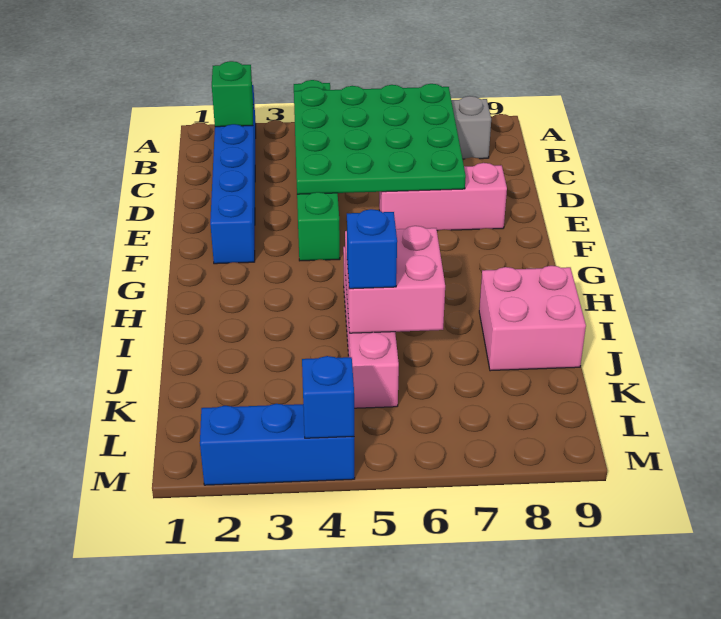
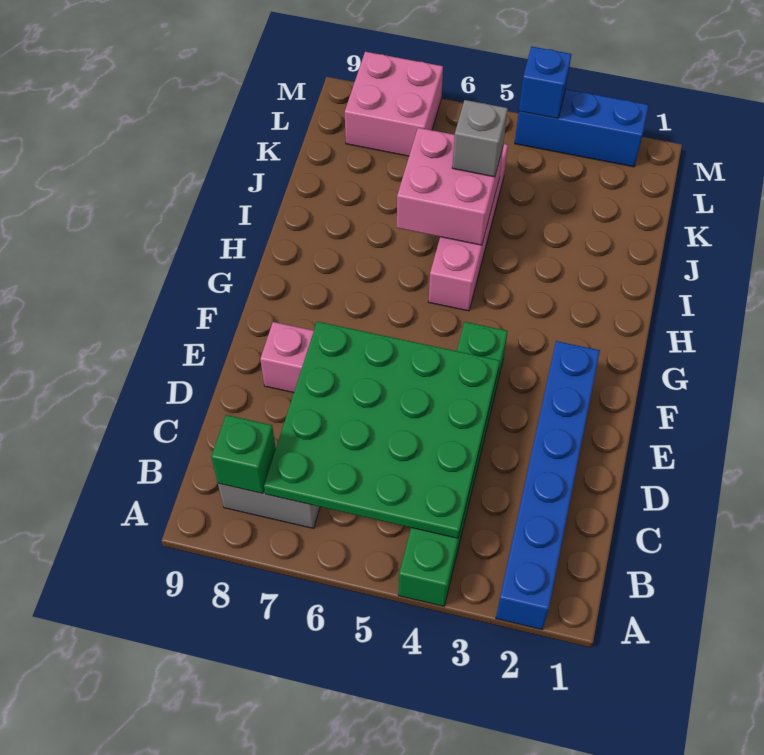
green 1x1 brick [212,61,253,127] -> green 1x1 brick moved to [211,415,276,494]
pink 2x2 brick [479,266,586,371] -> pink 2x2 brick moved to [345,52,443,156]
blue 1x1 brick [347,209,397,289] -> grey 1x1 brick [452,100,508,177]

